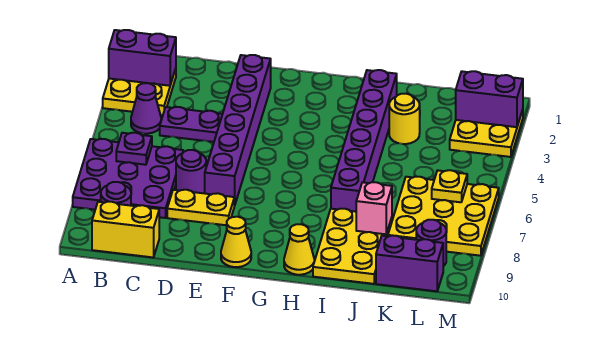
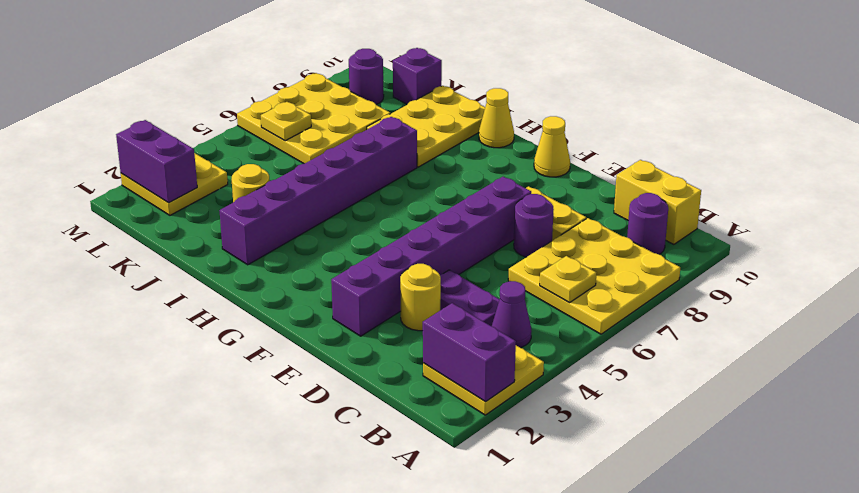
purple 3x3 plate [73,139,183,218] -> yellow 3x3 plate [508,218,680,334]
purple 1x1 plate [116,133,152,165] -> yellow 1x1 plate [540,256,596,303]
none -> yellow 1x1 round brick [400,264,441,331]
pink 1x1 brick [356,182,392,234] -> none
purple 1x2 brick [376,236,443,291] -> purple 1x1 brick [393,48,442,104]

